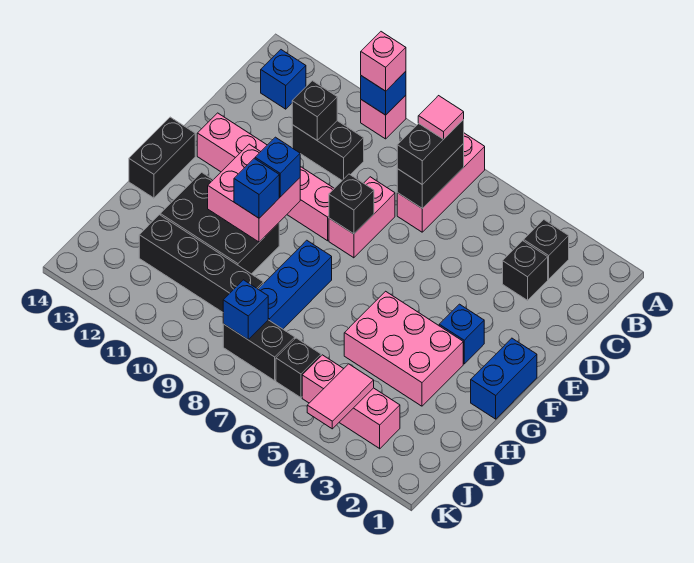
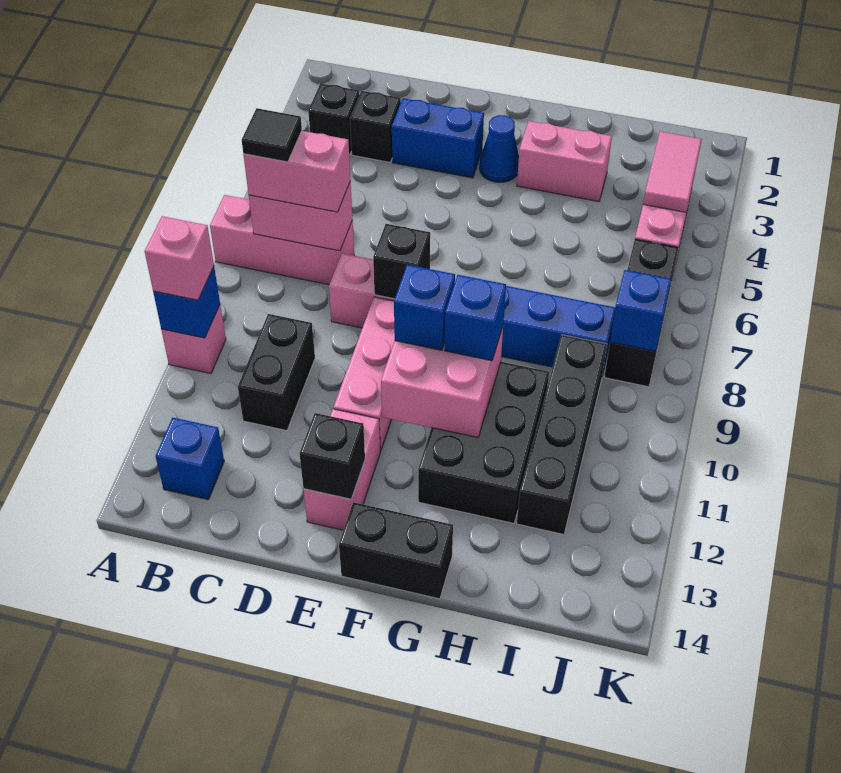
black 1x2 brick [397,144,464,209] -> pink 1x2 brick [249,181,352,251]
black 1x2 brick [397,120,464,185] -> pink 1x2 brick [243,131,350,212]
pink 1x1 tile [418,96,464,139] -> black 1x1 tile [242,108,302,162]
black 1x1 brick [292,81,337,140] -> black 1x1 brick moved to [300,413,365,499]
blue 1x2 brick [471,338,537,419] -> blue 1x2 brick moved to [392,98,484,178]
blue 1x1 brick [439,304,484,364] -> blue 1x1 cone [479,115,519,182]
pink 2x3 brick [344,291,463,406] -> pink 1x2 brick [517,121,612,201]
pink 1x2 tile [307,364,374,429] -> pink 1x2 tile turned to [643,131,702,212]

